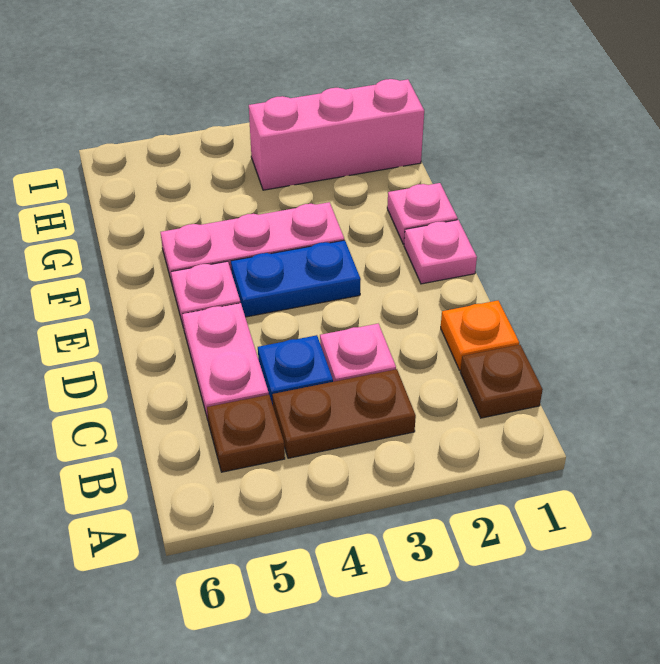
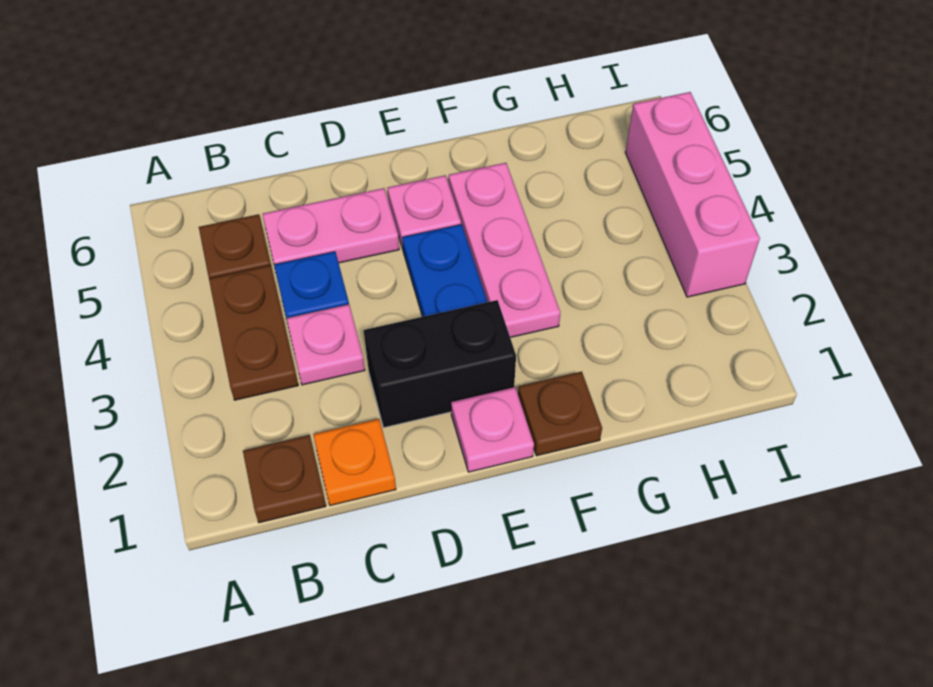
none -> black 1x2 brick [364,300,516,428]
pink 1x1 plate [387,183,458,244] -> brown 1x1 plate [518,372,602,456]
pink 1x3 brick [249,79,424,190] -> pink 1x3 brick moved to [625,92,760,297]

